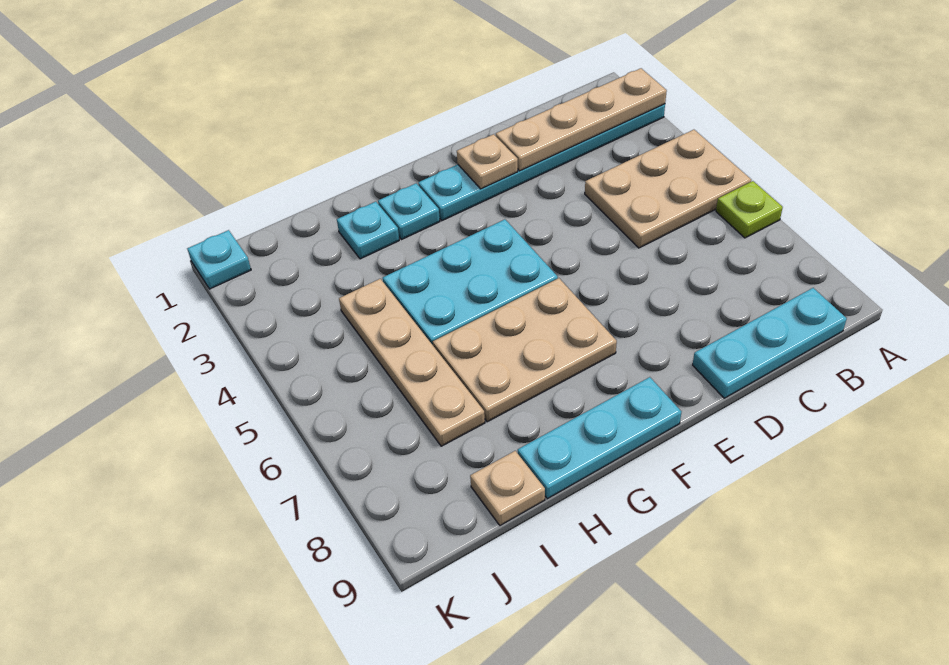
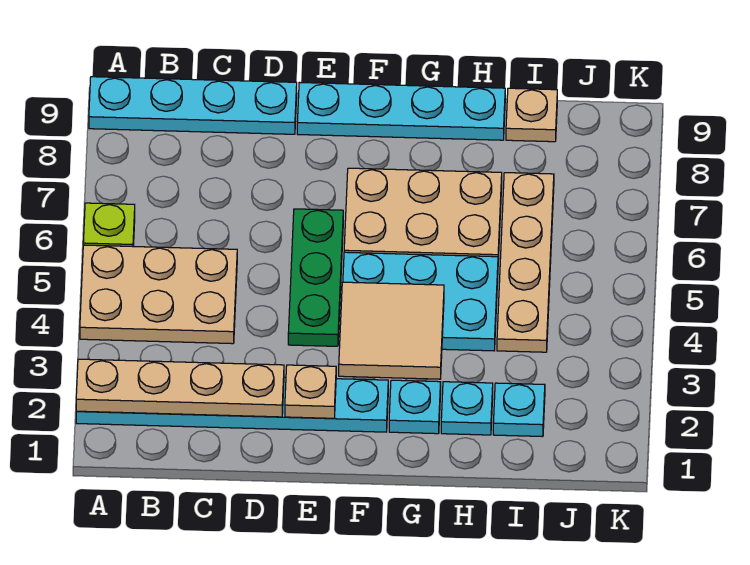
cyan 1x3 plate [693,288,847,398] -> cyan 1x4 plate [89,77,297,134]
none -> green 1x3 plate [288,209,343,346]
none -> tan 2x2 tile [339,282,444,379]
cyan 1x3 plate [518,377,681,499] -> cyan 1x4 plate [297,82,505,140]
cyan 1x1 plate [187,230,251,289] -> cyan 1x1 plate moved to [493,383,545,437]

